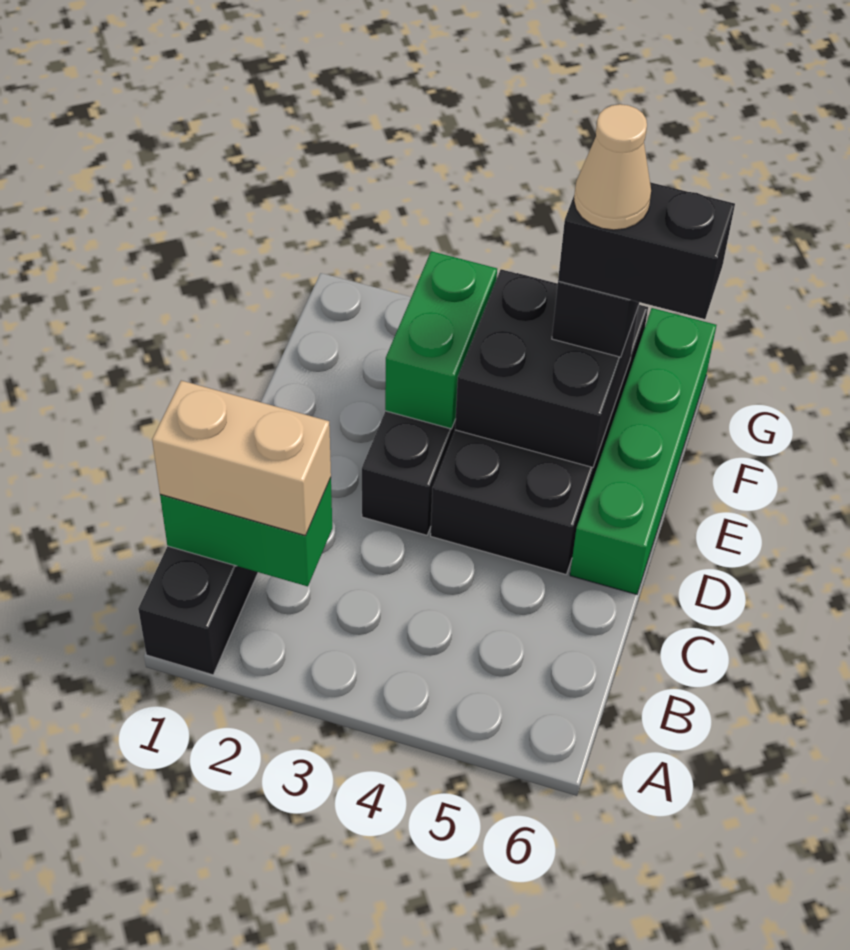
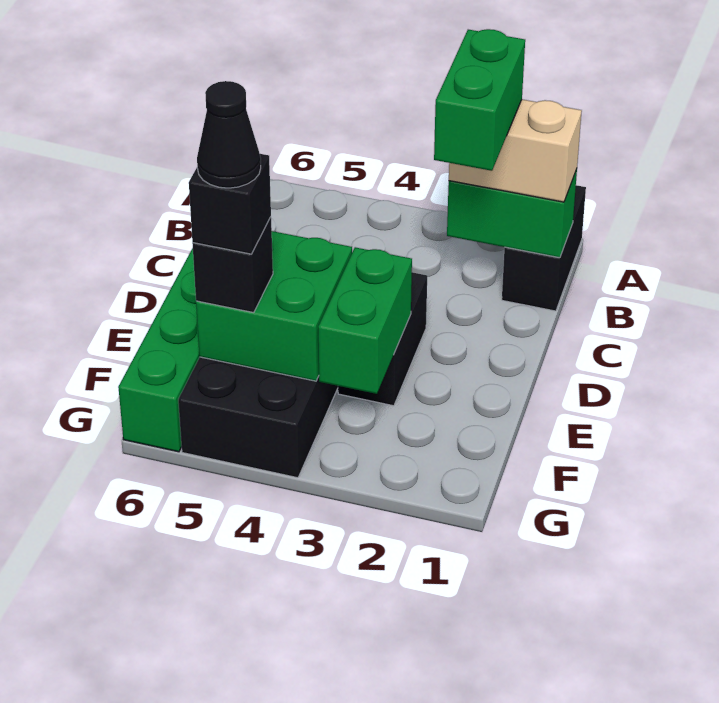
none -> green 1x2 brick [434,29,525,171]
black 2x2 brick [455,269,639,467] -> green 2x2 brick [196,231,352,381]
black 1x2 brick [558,182,735,319] -> black 1x1 brick [189,154,271,254]
tan 1x1 cone [574,104,651,230] -> black 1x1 cone [197,81,261,188]

